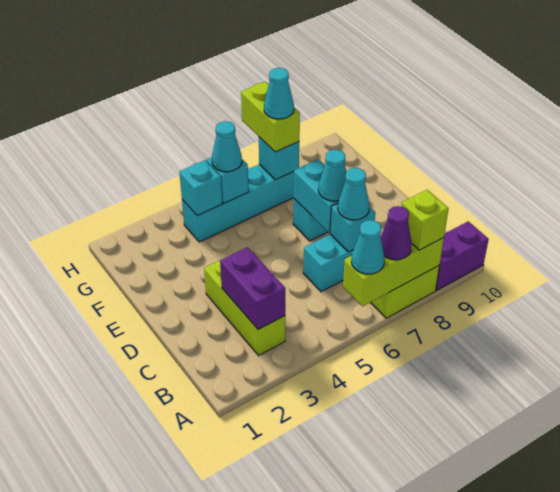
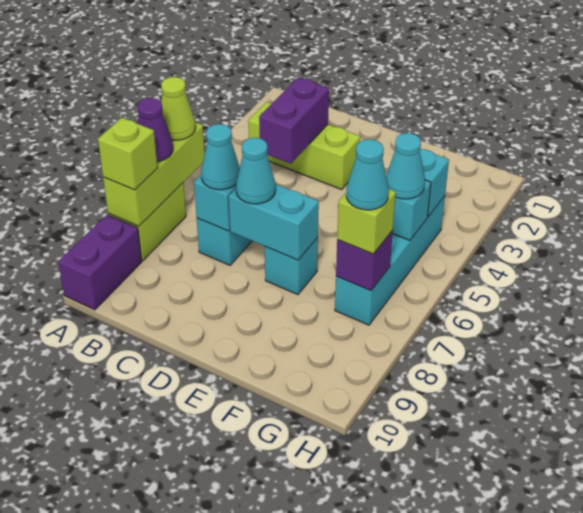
cyan 1x1 cone [351,220,385,274] -> lime 1x1 cone [161,77,196,140]
purple 1x2 brick [220,247,285,330] -> purple 1x2 brick turned to [259,78,329,164]
cyan 1x1 brick [259,137,299,180] -> purple 1x1 brick [336,231,393,291]
lime 1x2 brick [241,82,300,152] -> lime 1x1 brick [337,189,396,254]

